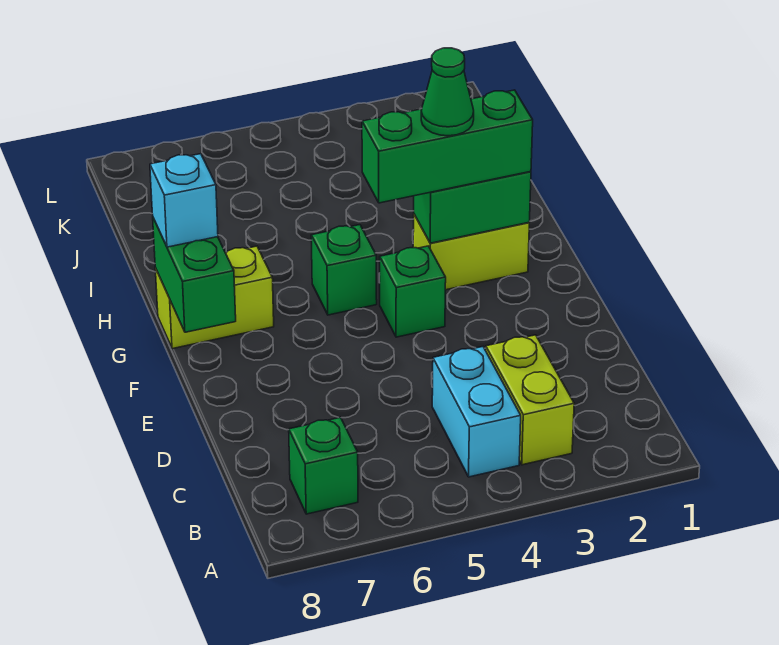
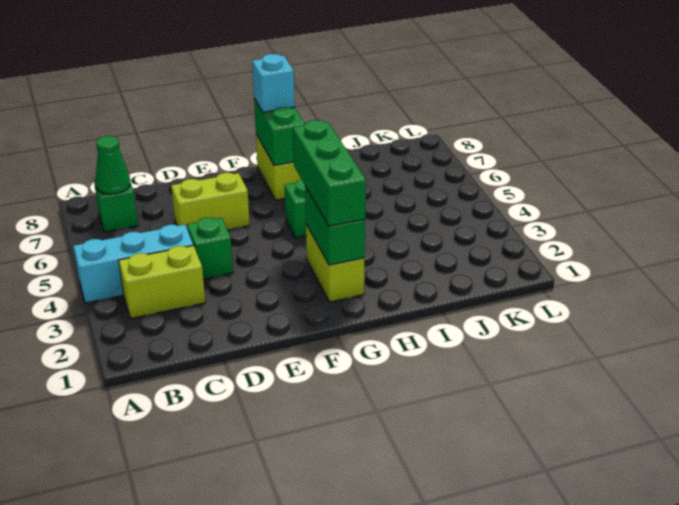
cyan 1x2 brick [432,347,521,477] -> cyan 1x3 brick [73,225,193,303]
none -> lime 1x2 brick [171,173,250,230]
green 1x1 brick [380,246,446,337] -> green 1x1 brick moved to [187,218,233,279]
green 1x2 brick [153,218,236,332] -> green 1x2 brick turned to [254,98,305,166]
green 1x1 cone [421,48,474,136] -> green 1x1 cone moved to [95,136,130,194]

